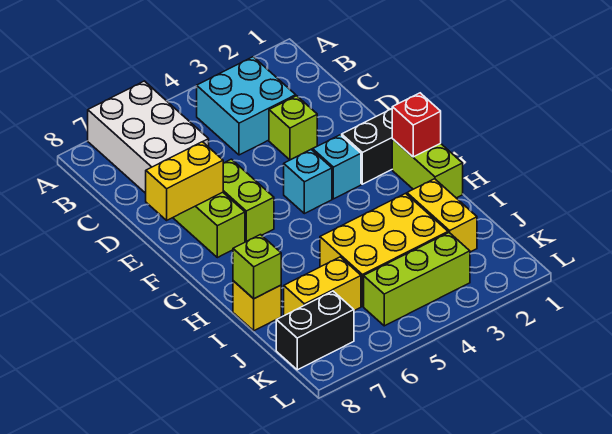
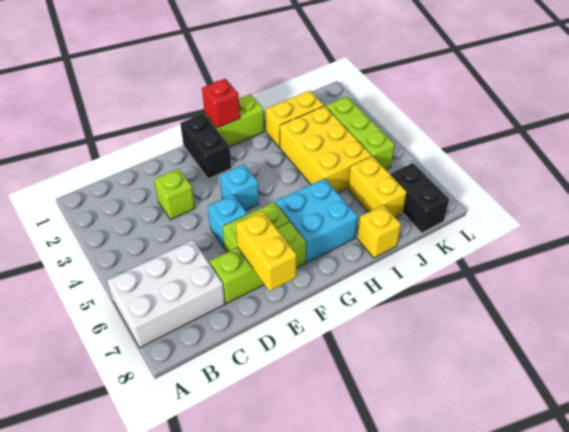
cyan 2x2 brick [197,57,296,155] -> cyan 2x2 brick moved to [275,178,358,263]
cyan 1x1 brick [313,135,361,199] -> cyan 1x1 brick moved to [208,195,247,247]
lime 1x1 brick [233,235,281,299] -> none

